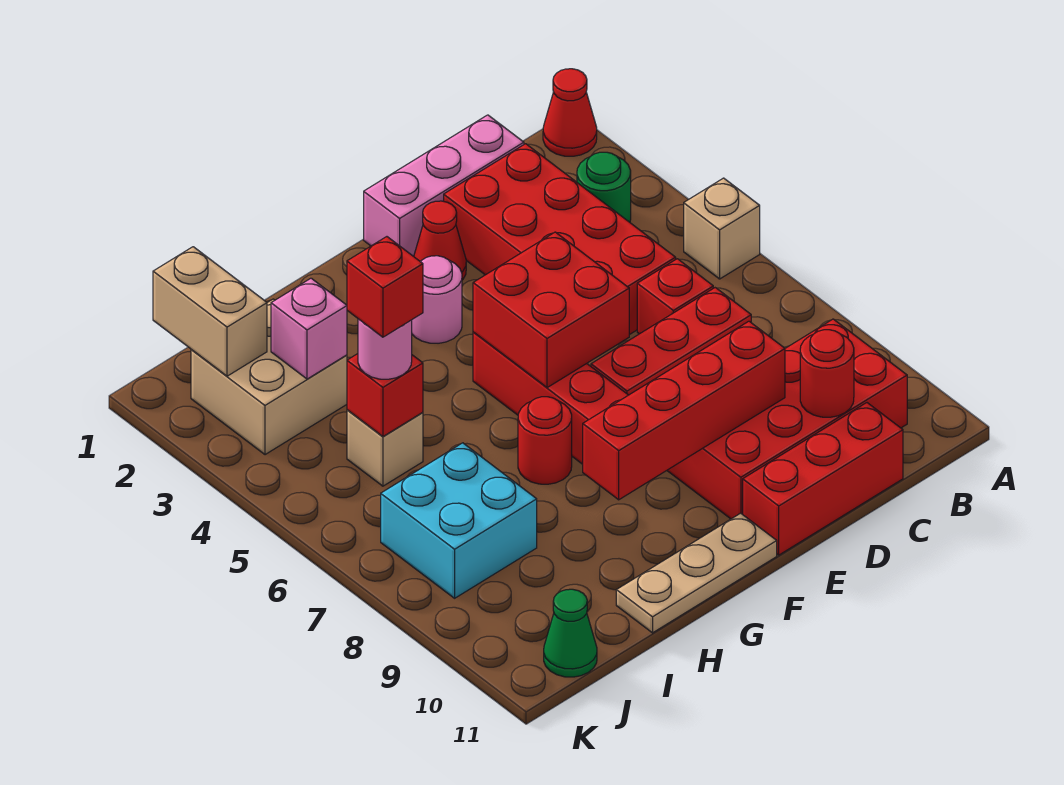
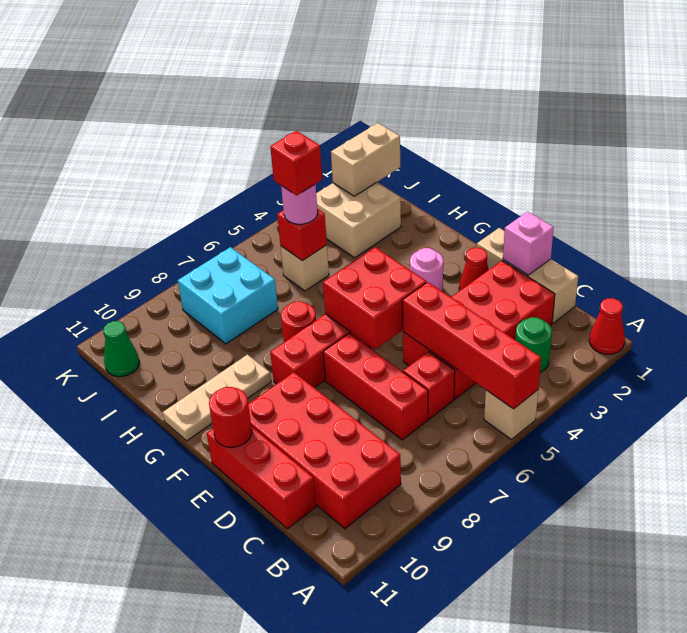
pink 1x3 brick [364,115,524,256] -> tan 1x3 brick [477,228,578,323]
red 1x1 round brick [800,330,854,417] -> red 1x1 round brick moved to [209,387,252,447]
red 1x4 brick [583,321,785,500] -> red 1x4 brick moved to [402,282,541,409]
tan 1x3 plate [616,513,777,633] -> tan 1x3 plate turned to [163,355,271,441]
pink 1x1 brick [271,278,347,379] -> pink 1x1 brick moved to [503,212,554,275]

